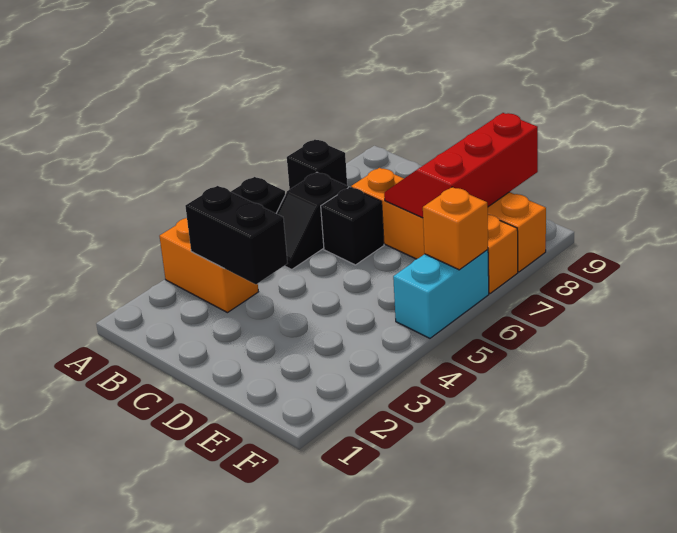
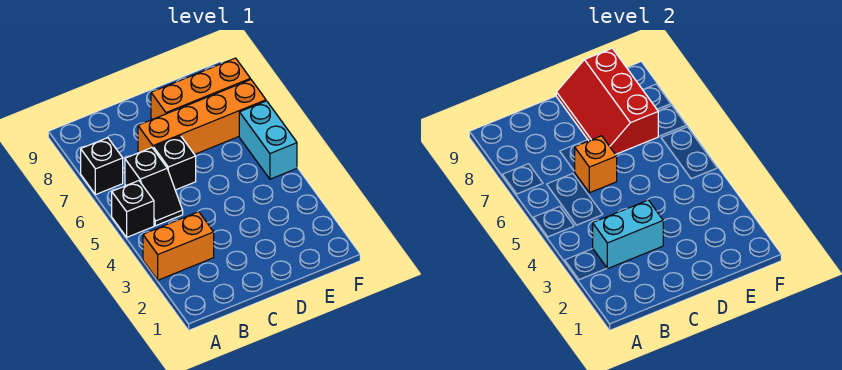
black 1x2 brick [185,186,288,284] -> cyan 1x2 brick [593,200,663,269]
orange 1x1 brick [423,187,488,270] -> orange 1x1 brick moved to [575,136,617,193]

